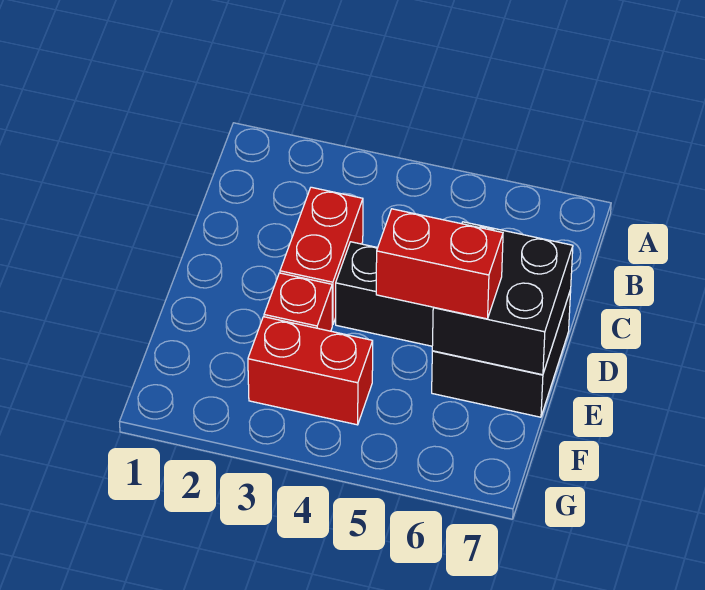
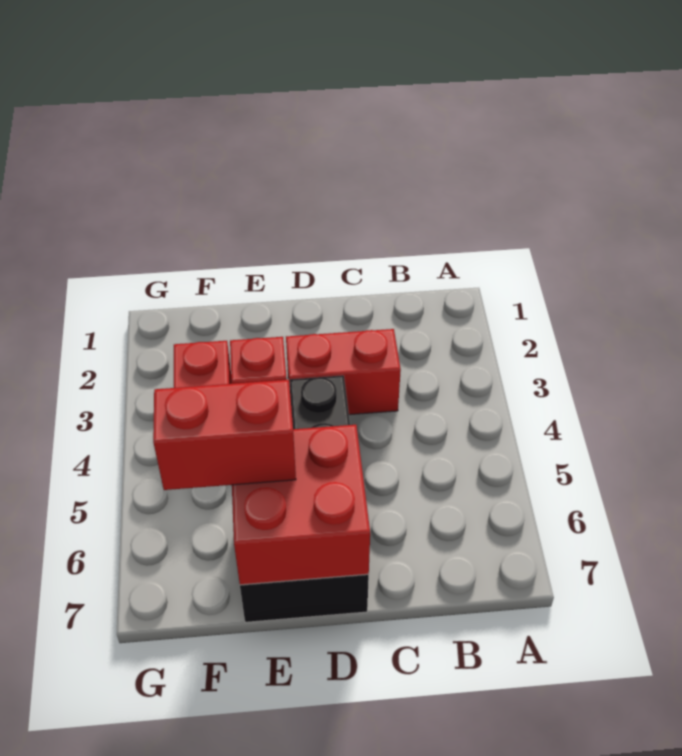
black 2x2 brick [432,222,573,375] -> red 2x2 brick [232,425,370,585]
red 1x2 brick [376,209,503,319] -> red 1x2 brick turned to [153,380,296,490]

